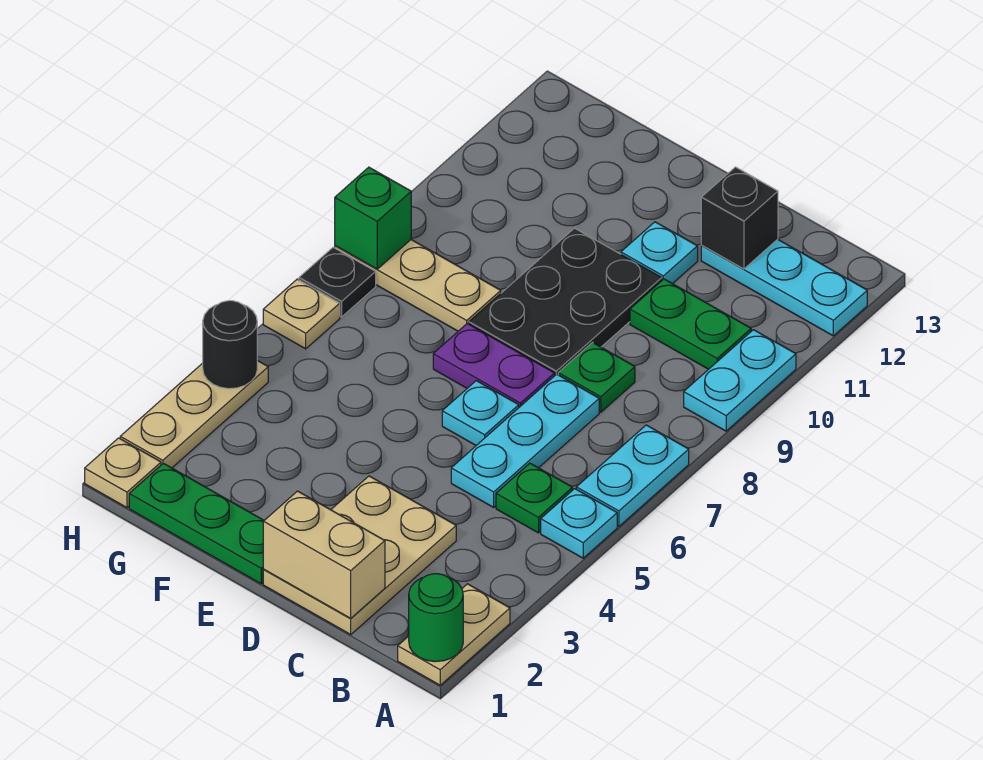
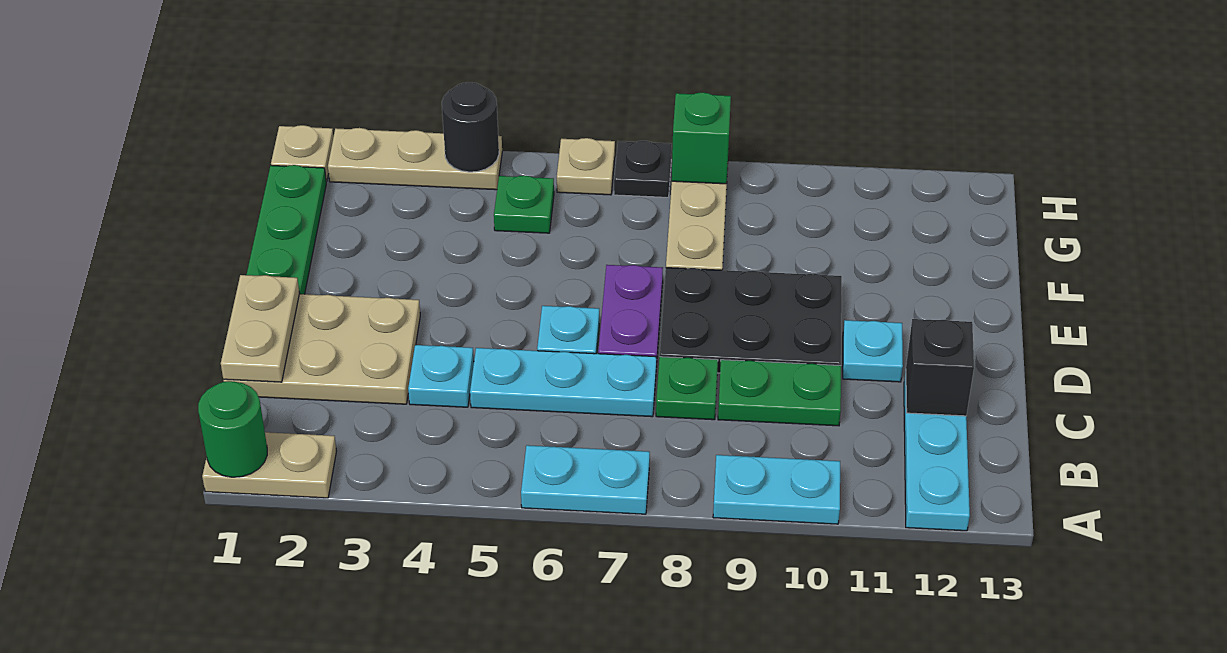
cyan 1x1 plate [541,489,617,558] -> cyan 1x1 plate moved to [408,345,474,407]
green 1x1 plate [496,463,573,533] -> green 1x1 plate moved to [494,176,554,233]
green 1x2 plate [630,279,751,369] -> green 1x2 plate turned to [718,360,841,426]
tan 1x2 brick [263,491,385,619] -> tan 1x2 plate [221,275,299,382]

